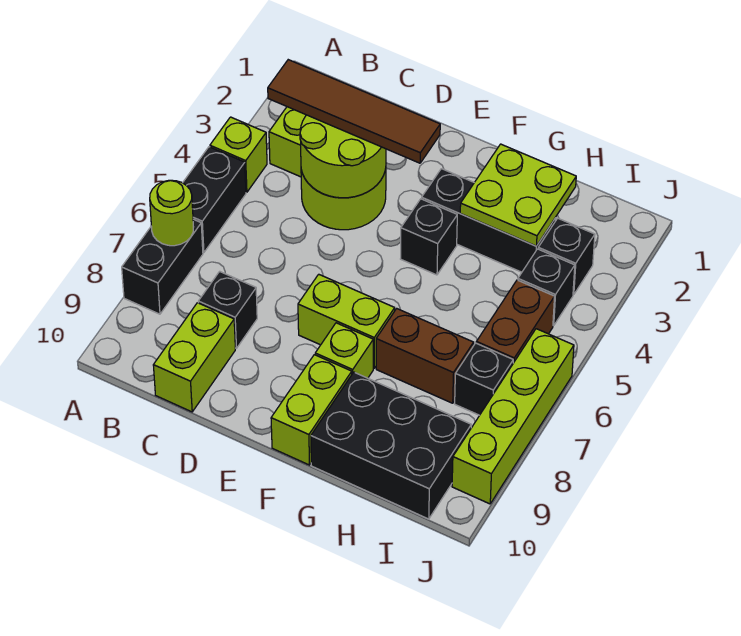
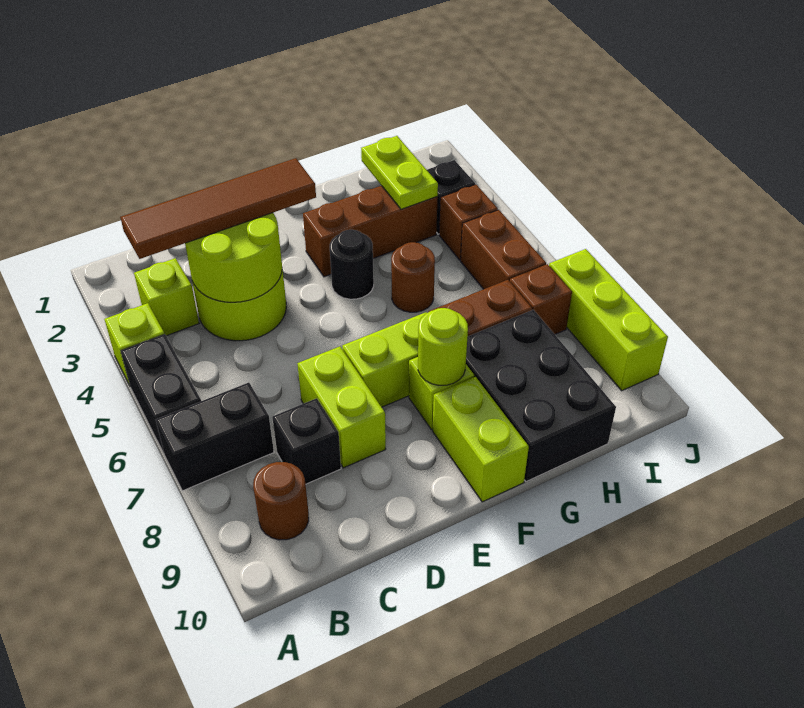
black 1x2 brick [122,219,203,314] -> black 1x2 brick turned to [156,383,274,491]
lime 1x1 round brick [150,180,193,246] -> lime 1x1 round brick moved to [418,308,468,385]
none -> brown 1x1 round brick [253,462,309,540]
lime 1x2 brick [153,303,235,412] -> lime 1x2 brick moved to [297,346,386,468]
black 1x3 brick [422,169,556,272] -> brown 1x3 brick [303,186,438,277]
black 1x1 brick [401,199,457,275] -> black 1x1 round brick [330,230,374,299]
lime 2x2 plate [460,144,576,246] -> lime 1x2 plate [361,136,438,209]
none -> brown 1x1 round brick [391,242,435,312]
black 2x3 brick [311,372,471,519] -> black 2x3 brick turned to [466,310,616,482]
black 1x1 brick [518,249,575,326] -> brown 1x1 brick [439,185,498,260]
black 1x1 brick [455,343,513,415] -> brown 1x1 brick [510,264,572,334]
lime 1x4 brick [452,329,574,504] -> lime 1x3 brick [549,249,668,391]

